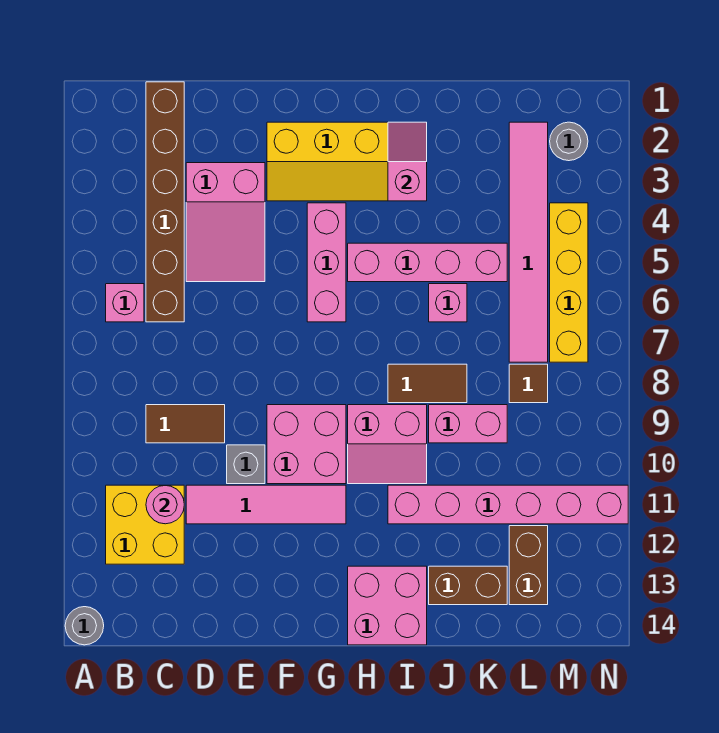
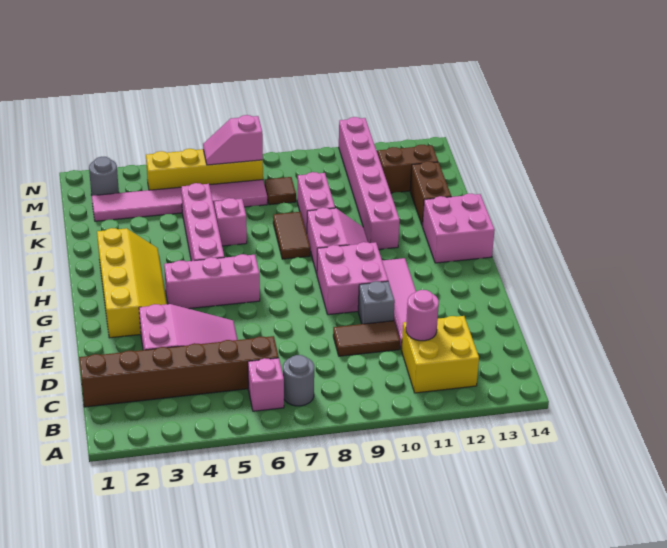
grey 1x1 round brick [65,607,104,645] -> grey 1x1 round brick moved to [283,355,314,406]
brown 1x2 tile [146,405,225,443] -> brown 1x2 tile turned to [333,321,400,356]
pink 1x2 slope [388,122,427,201] -> pink 1x2 slope moved to [203,115,263,165]

